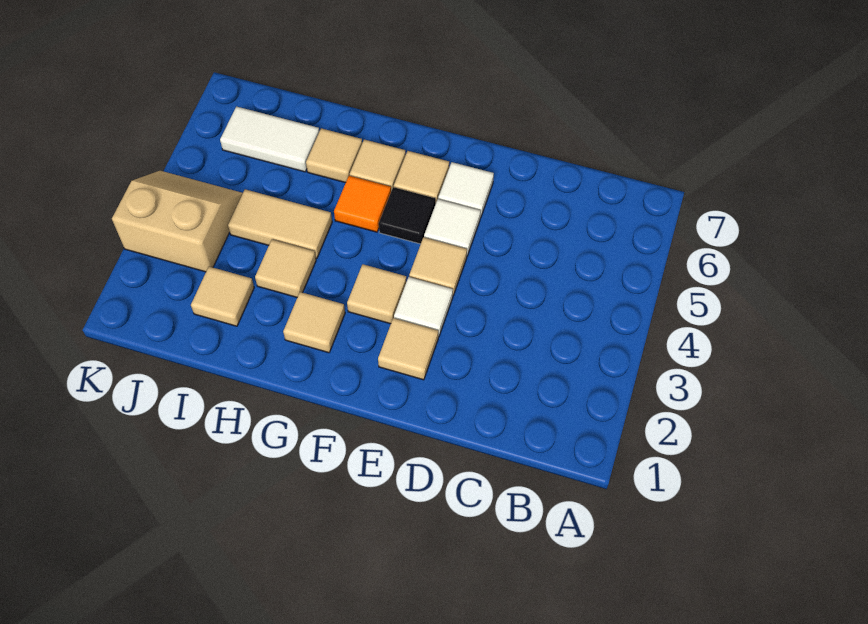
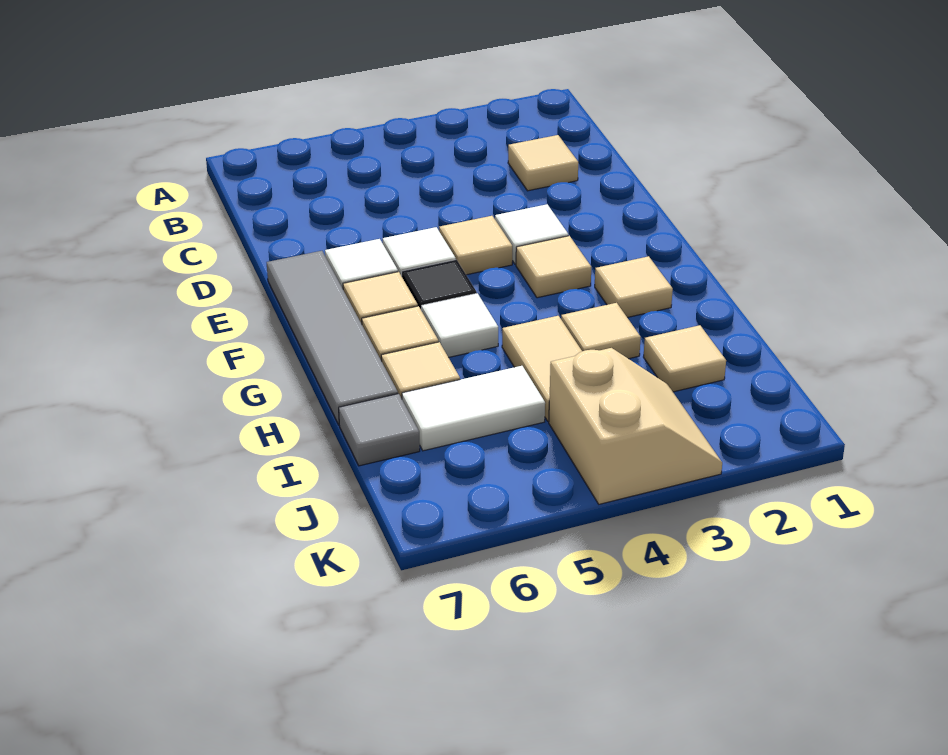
tan 1x1 tile [378,318,438,380] -> tan 1x1 tile moved to [508,135,578,191]
none -> grey 1x4 tile [267,251,398,425]
orange 1x1 tile [334,176,391,232] -> white 1x1 tile [422,293,498,357]
white 1x2 tile [220,106,319,172] -> white 1x2 tile turned to [402,366,545,451]
none -> grey 1x1 tile [339,394,420,466]
tan 2x2 slope [112,171,243,272] -> tan 2x2 slope turned to [549,348,722,504]

